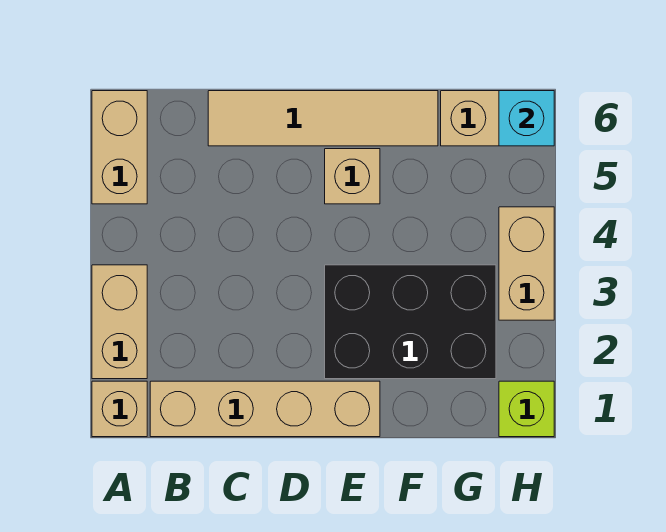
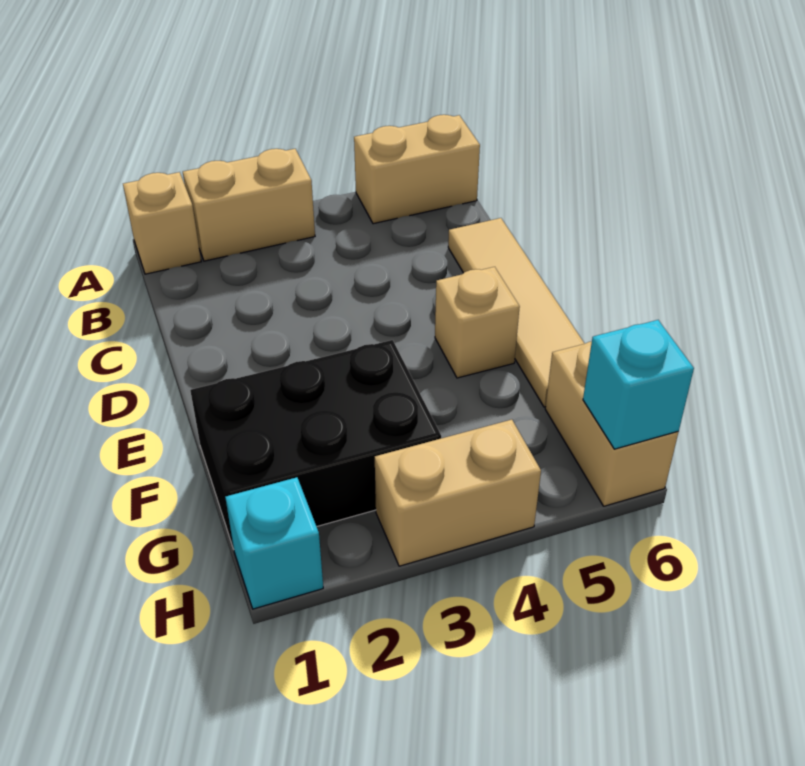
tan 1x4 brick [150,381,380,437] -> none
black 2x3 brick [325,265,496,379] -> black 2x3 brick turned to [190,340,441,549]
lime 1x1 brick [499,381,554,437] -> cyan 1x1 brick [225,477,323,609]

